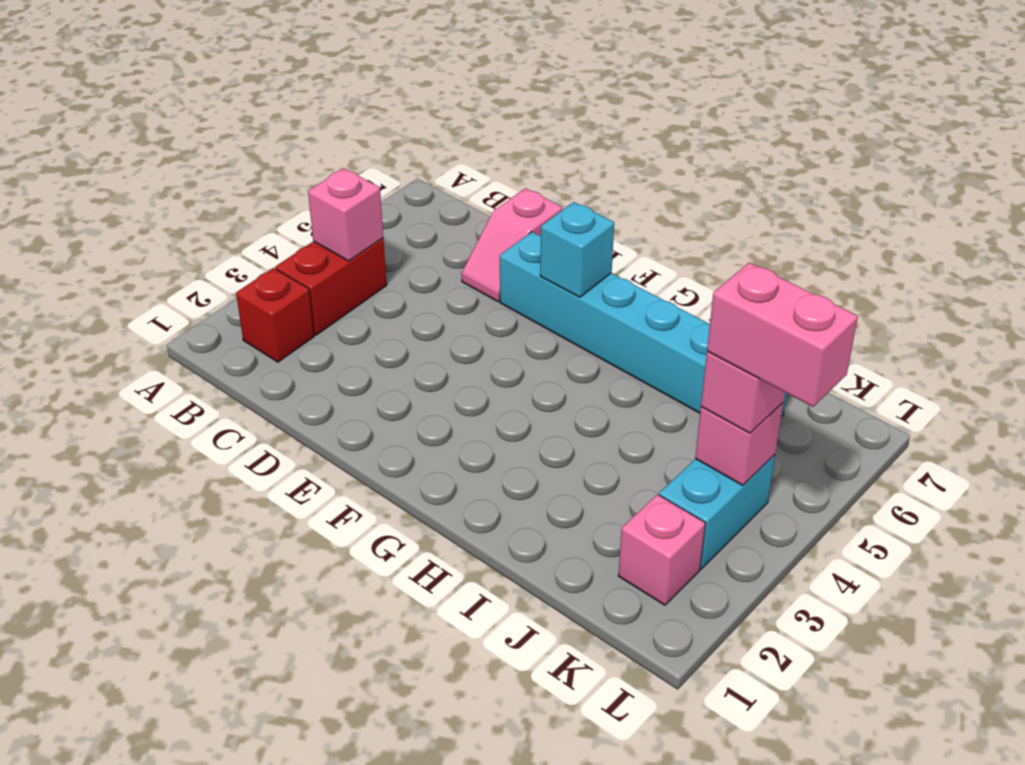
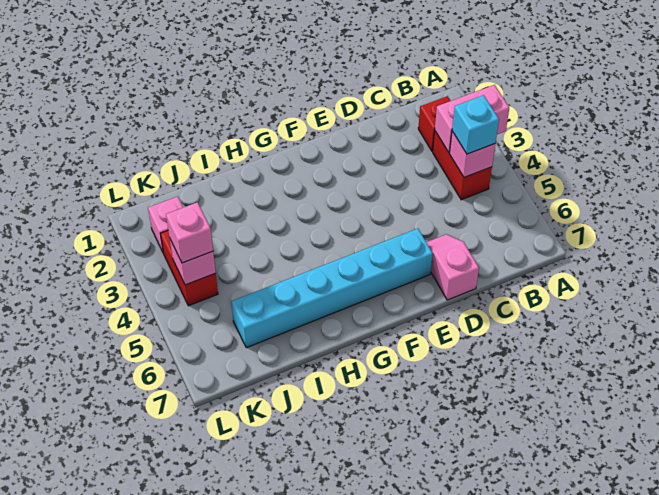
cyan 1x1 brick [540,202,614,297] -> cyan 1x1 brick moved to [452,95,499,154]
cyan 1x2 brick [659,455,775,569] -> red 1x2 brick [160,231,218,306]
pink 1x2 brick [707,263,858,407] -> pink 1x2 brick moved to [435,85,509,153]

